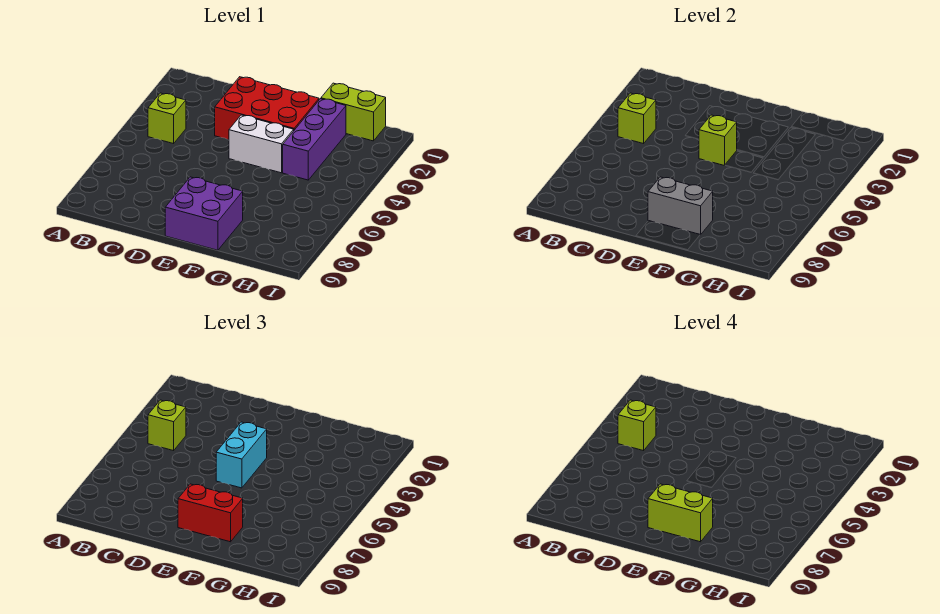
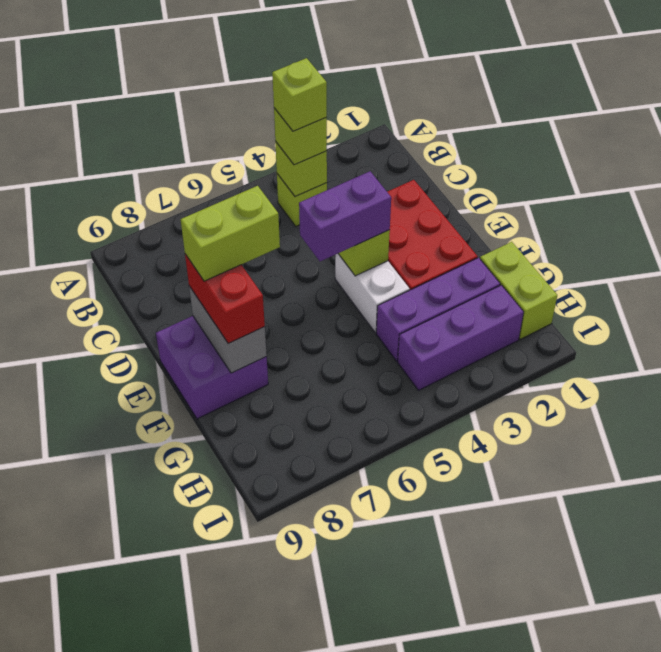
cyan 1x2 brick [216,422,267,488] -> purple 1x2 brick [299,171,391,261]
lime 1x2 brick [648,484,713,542] -> lime 1x2 brick turned to [181,186,280,281]
none -> purple 1x3 brick [398,285,524,390]

